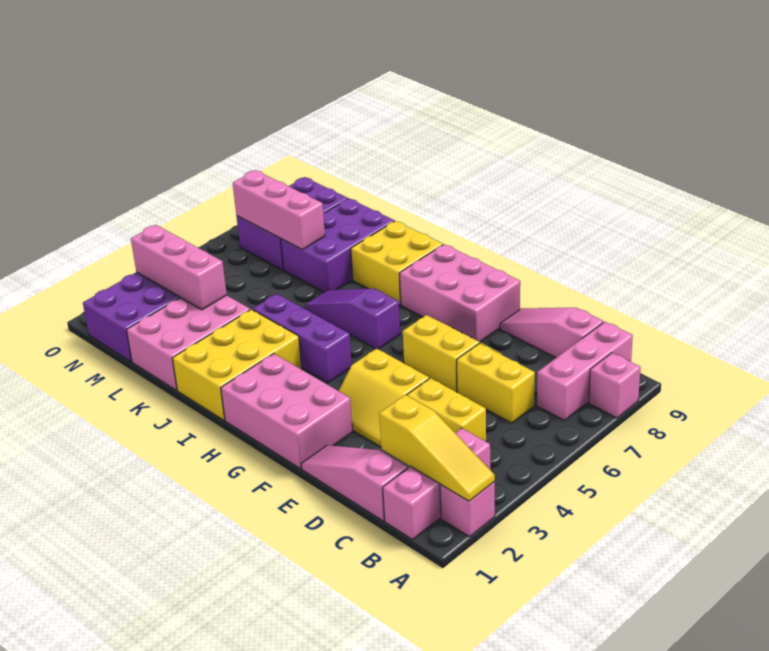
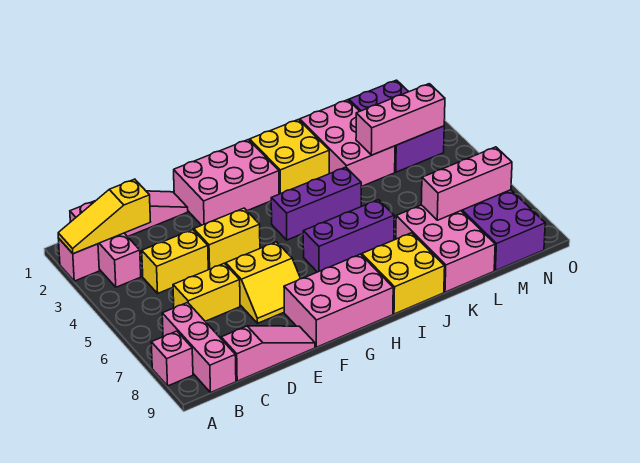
purple 1x3 slope [305,288,400,349] -> purple 1x3 brick [303,200,394,272]
yellow 2x3 brick [172,309,302,420] -> yellow 2x2 brick [250,120,329,194]
purple 2x3 brick [281,199,394,292] -> pink 2x3 brick [396,205,495,292]

